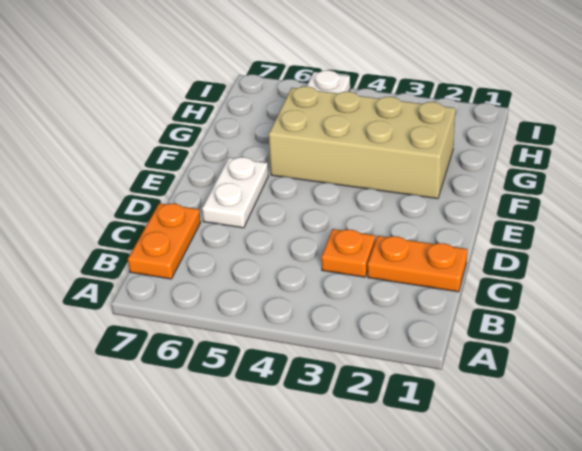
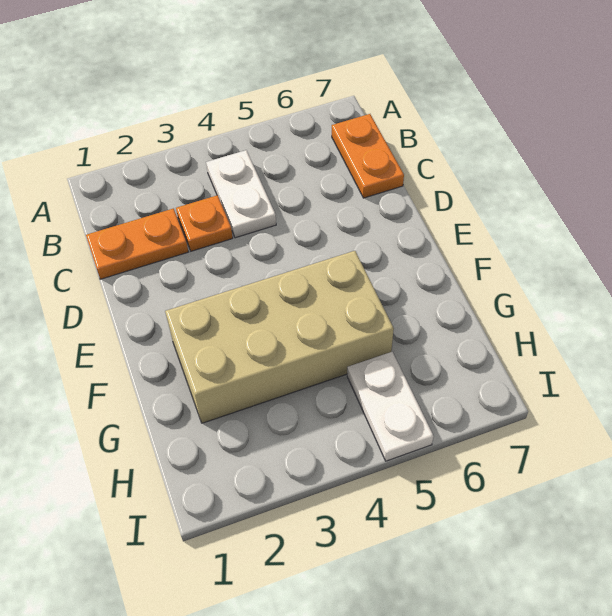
white 1x2 plate [202,157,268,228] -> white 1x2 plate moved to [206,150,276,238]

